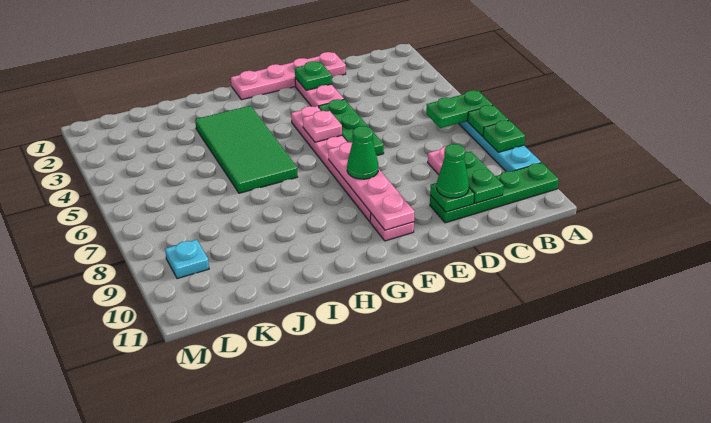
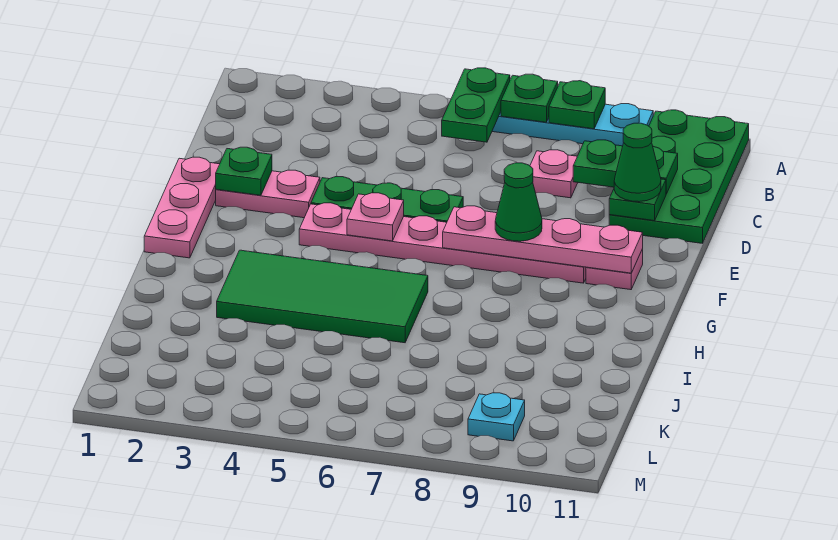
green 1x4 plate [430,163,559,223] -> green 2x4 plate [609,110,749,243]
pink 1x4 plate [231,52,346,100] -> pink 1x3 plate [144,157,220,258]

